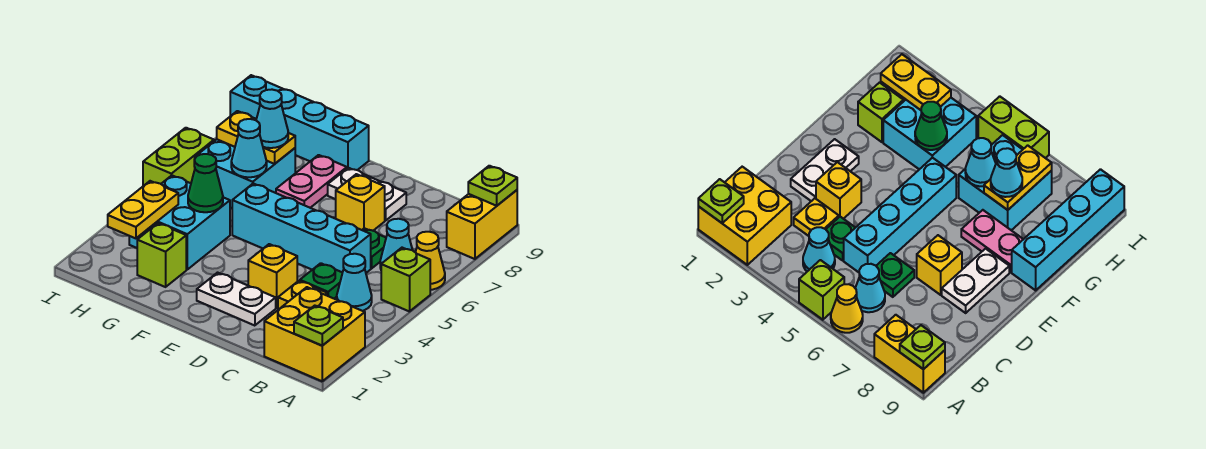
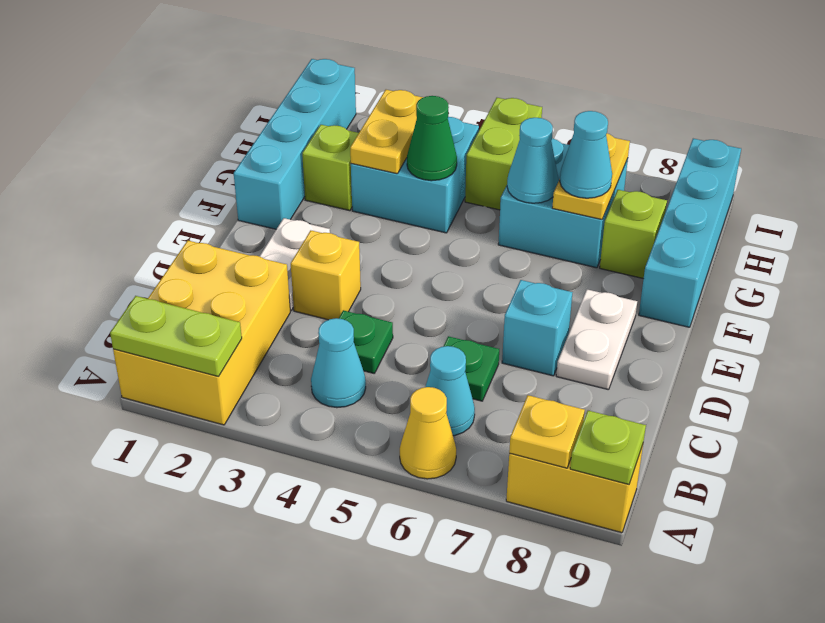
yellow 2x2 brick [264,287,365,381] -> yellow 2x3 brick [113,241,290,425]
lime 1x1 plate [294,306,343,346] -> lime 1x2 plate [110,296,242,377]
lime 1x1 brick [381,248,430,312] -> lime 1x1 brick moved to [600,190,667,279]
yellow 1x1 plate [278,281,327,309] -> yellow 1x1 plate moved to [509,395,585,468]
cyan 1x4 brick [232,183,371,273] -> cyan 1x4 brick moved to [234,59,356,229]
yellow 1x1 brick [335,174,385,231] -> cyan 1x1 brick [502,280,573,376]
pink 1x2 plate [276,155,347,208] -> none
yellow 1x2 plate [108,181,178,238] -> yellow 1x2 plate turned to [350,90,423,174]
lime 1x2 brick [143,128,214,186] -> lime 1x2 brick turned to [465,98,542,210]

